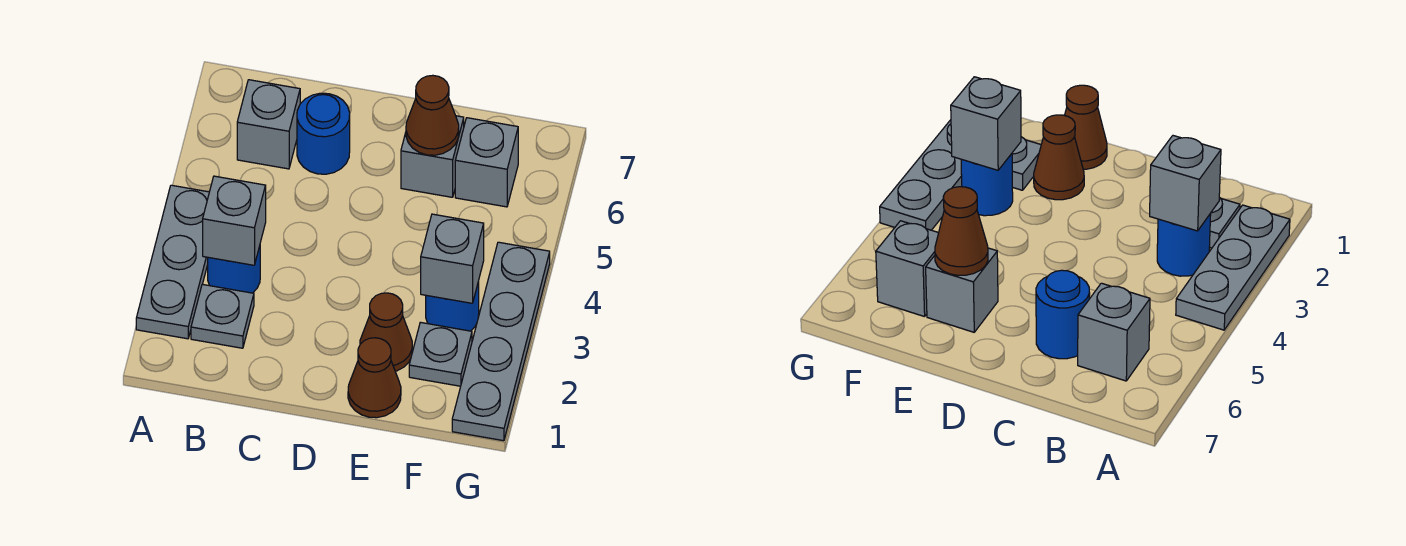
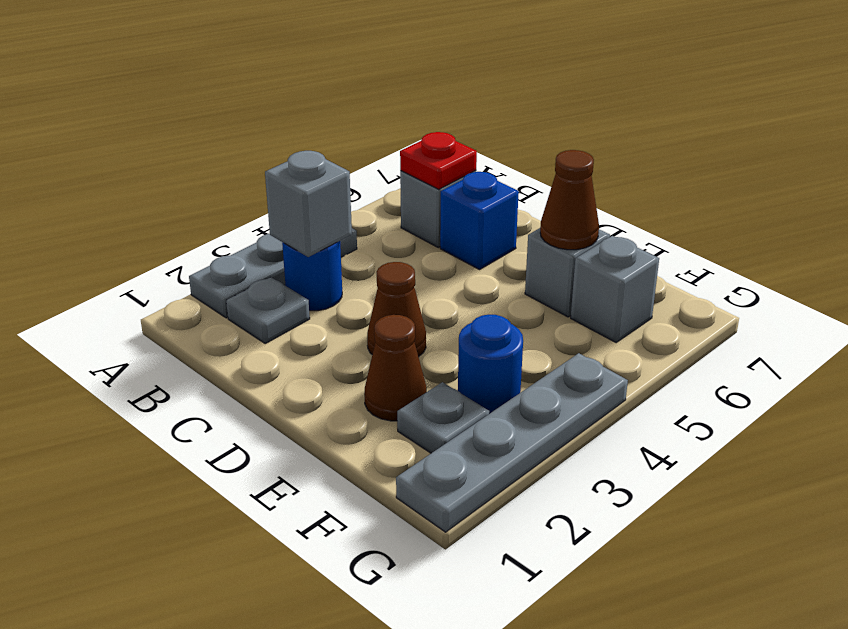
none -> red 1x1 plate [400,132,477,189]
blue 1x1 round brick [297,93,350,174] -> blue 1x1 brick [440,172,519,270]
brown 1x1 cone [348,338,401,418] -> brown 1x1 cone moved to [367,262,426,357]
grey 1x1 brick [421,214,484,303] -> none

